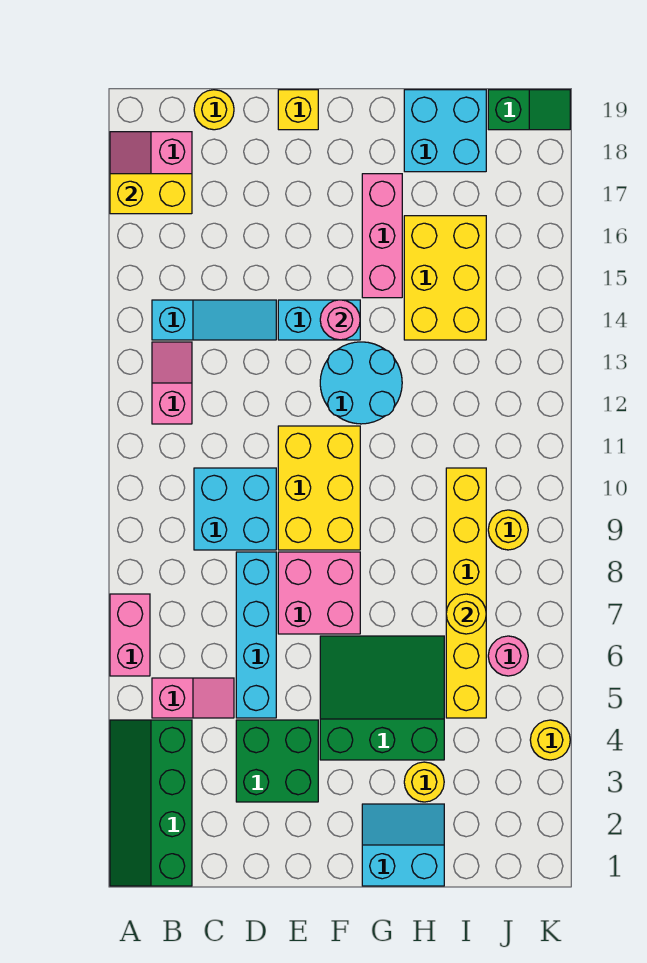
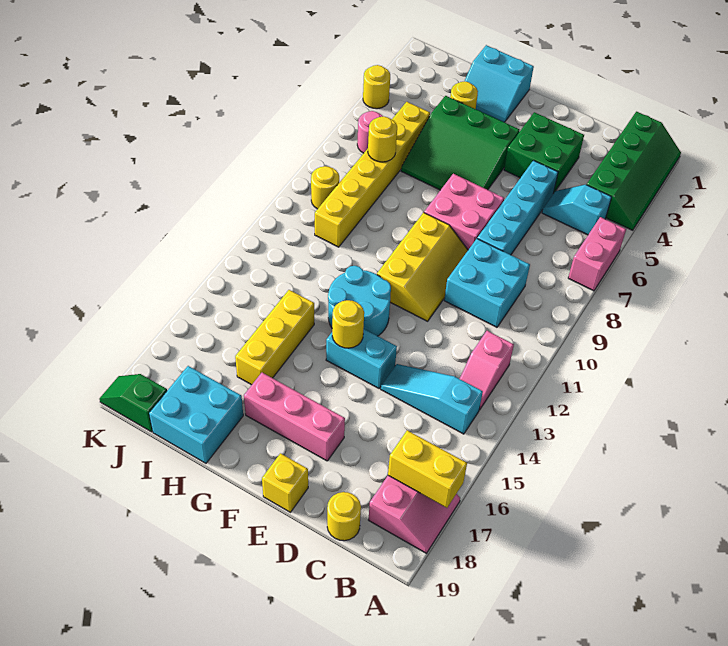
pink 1x2 slope [152,678,234,718] -> cyan 1x2 slope [542,185,612,235]
yellow 2x3 brick [278,426,360,550] -> yellow 2x3 slope [377,213,468,321]
pink 1x1 round brick [320,300,360,340] -> yellow 1x1 round brick [332,300,364,348]
pink 1x3 brick [362,174,402,298] -> pink 1x3 brick turned to [244,373,345,461]
yellow 2x3 brick [404,216,486,340] -> yellow 1x3 brick [235,290,314,385]

